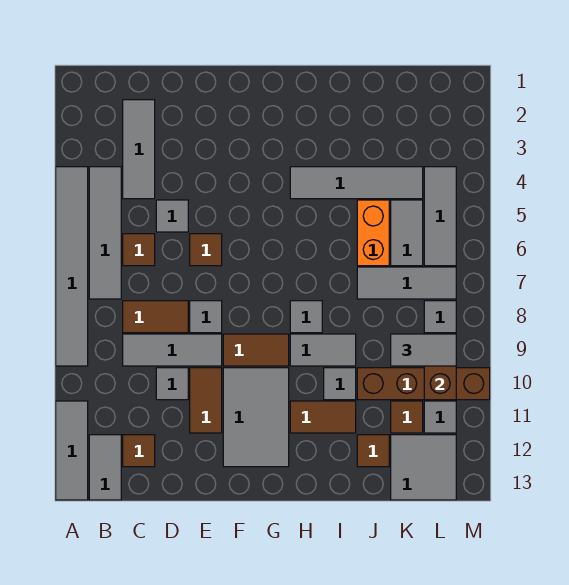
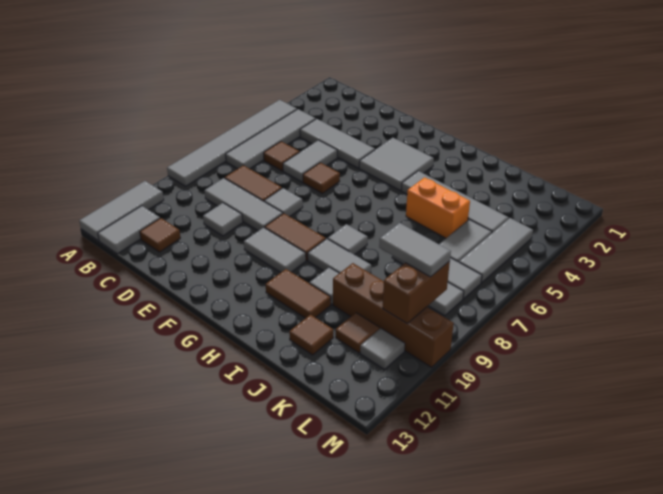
grey 1x3 tile [123,100,155,199] -> grey 1x3 tile turned to [300,119,375,168]
grey 1x1 tile [156,200,188,232] -> grey 1x2 tile [283,140,337,182]
brown 1x2 tile [190,368,222,433] -> none
grey 2x3 tile [223,368,289,467] -> grey 1x2 tile [244,227,306,272]
orange 1x2 brick [357,200,389,266] -> orange 1x2 brick turned to [406,177,470,238]
grey 2x2 tile [391,435,456,500] -> grey 2x2 tile moved to [359,138,434,190]

